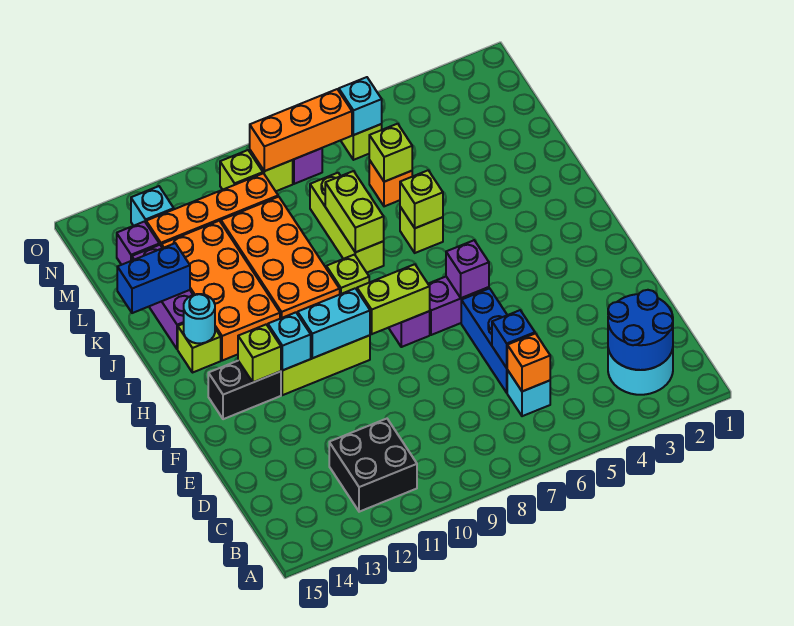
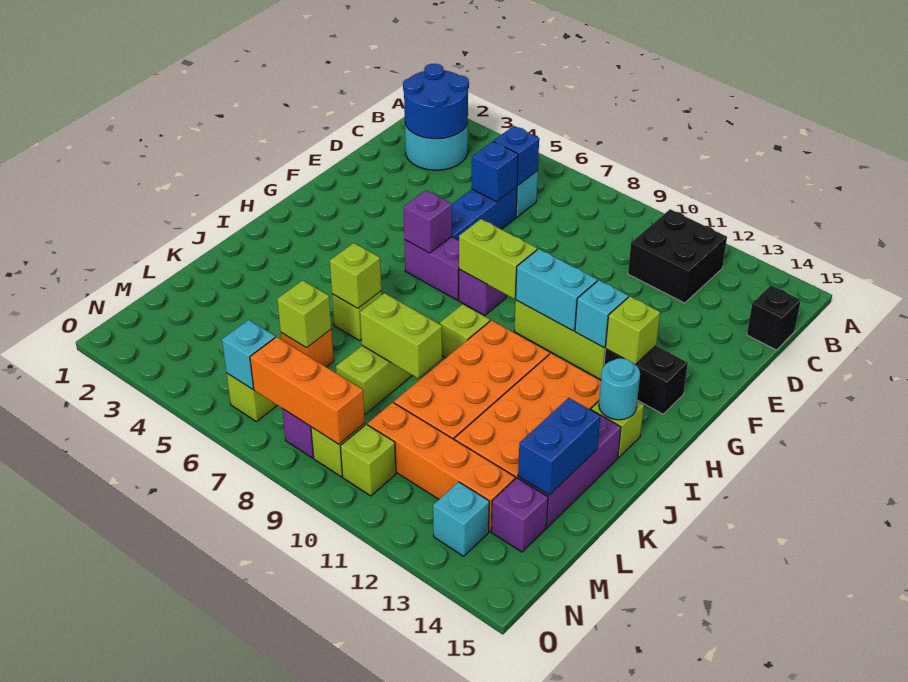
orange 1x1 brick [507,334,550,391] -> blue 1x1 brick [494,126,539,185]
none -> black 1x1 brick [747,285,801,350]
lime 1x2 brick [325,171,384,252] -> lime 1x2 brick turned to [360,293,442,378]
blue 1x2 brick [117,243,190,313] -> blue 1x2 brick turned to [518,398,600,495]

